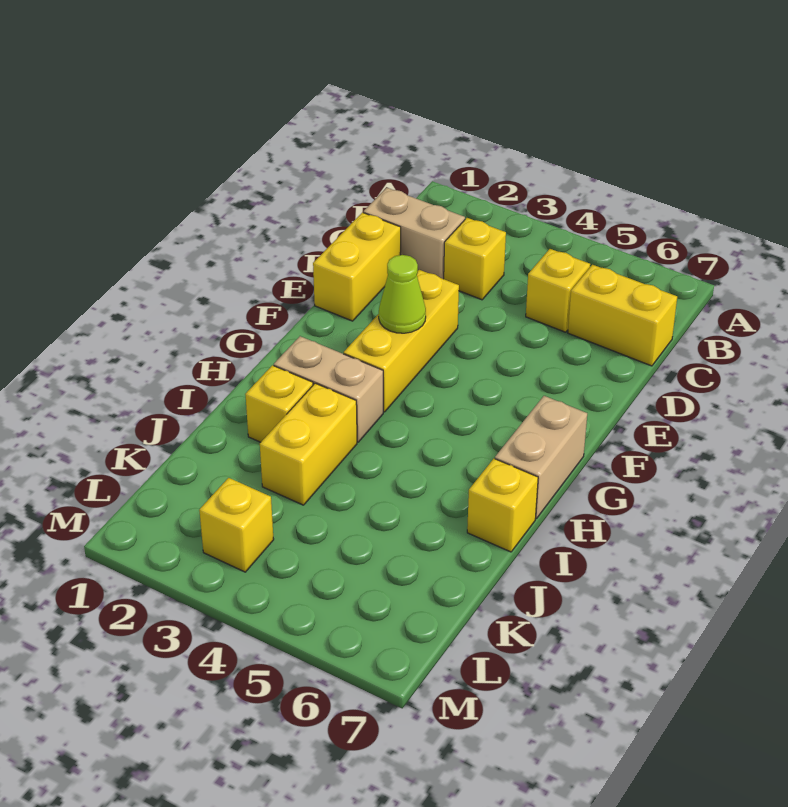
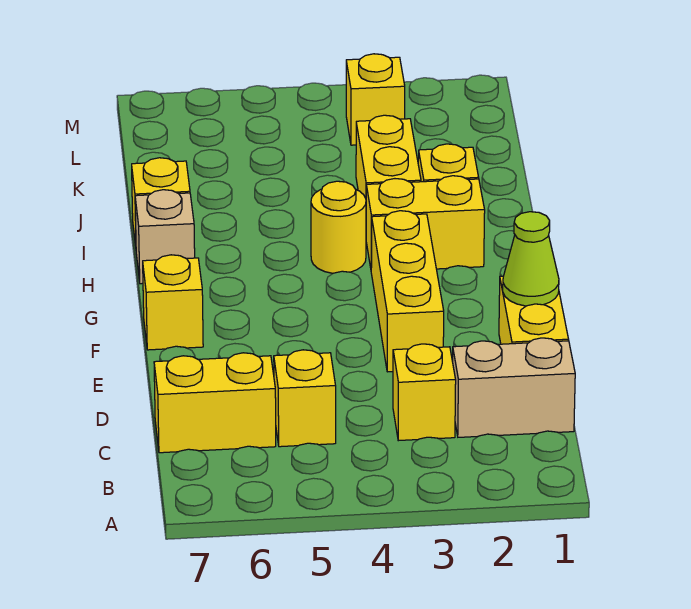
lime 1x1 cone [379,255,426,333] -> lime 1x1 cone moved to [503,212,559,306]
none -> yellow 1x1 brick [143,255,203,350]
tan 1x2 brick [495,396,587,519] -> tan 1x1 brick [135,190,195,284]
tan 1x2 brick [274,336,383,442] -> yellow 1x2 brick [366,176,485,269]
none -> yellow 1x1 round brick [311,181,366,273]

